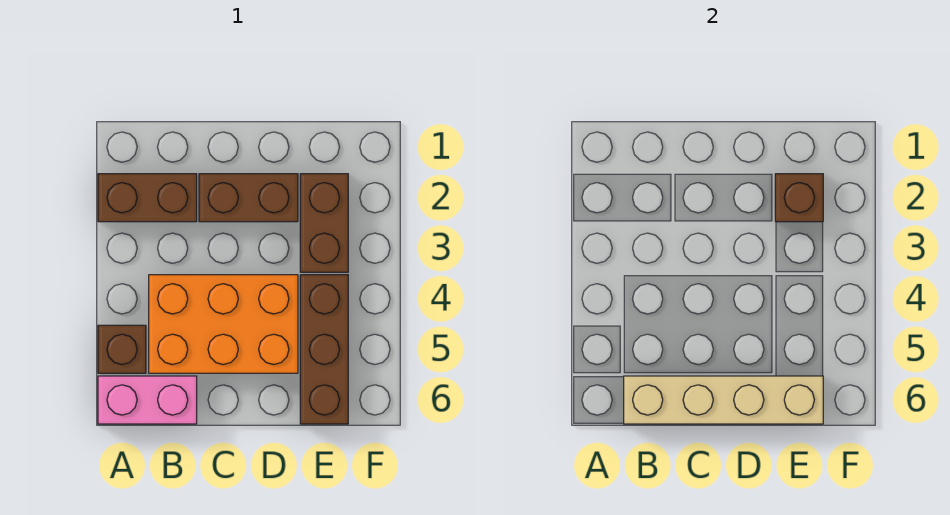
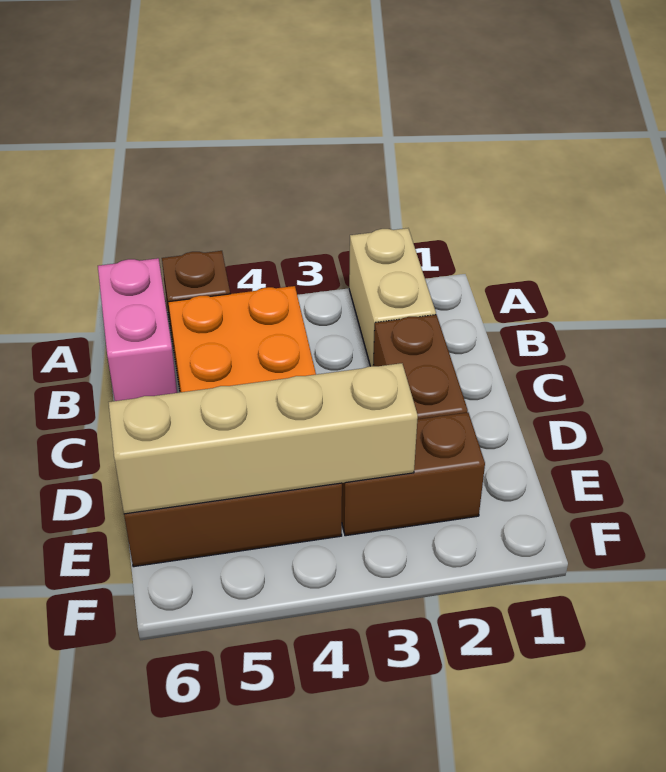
brown 1x2 brick [98,174,197,222] -> tan 1x2 brick [349,228,436,366]
tan 1x4 brick [624,376,823,424] -> tan 1x4 brick turned to [109,363,418,514]
brown 1x1 brick [775,174,823,222] -> none

